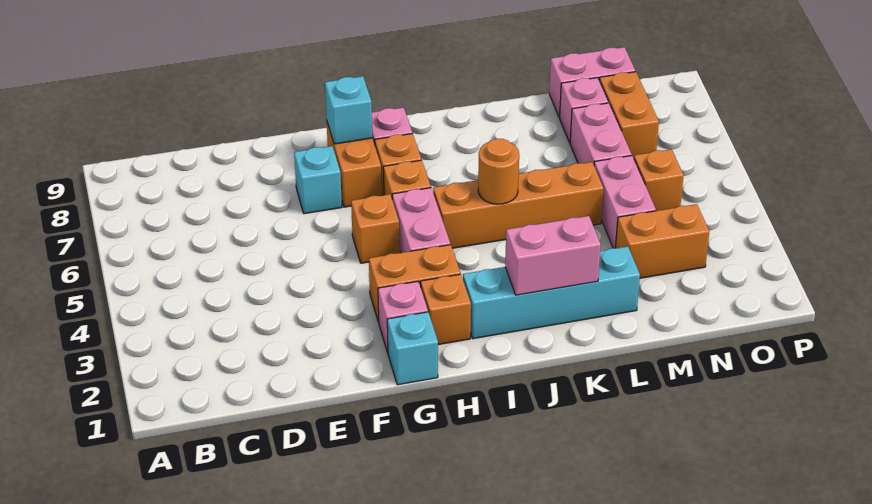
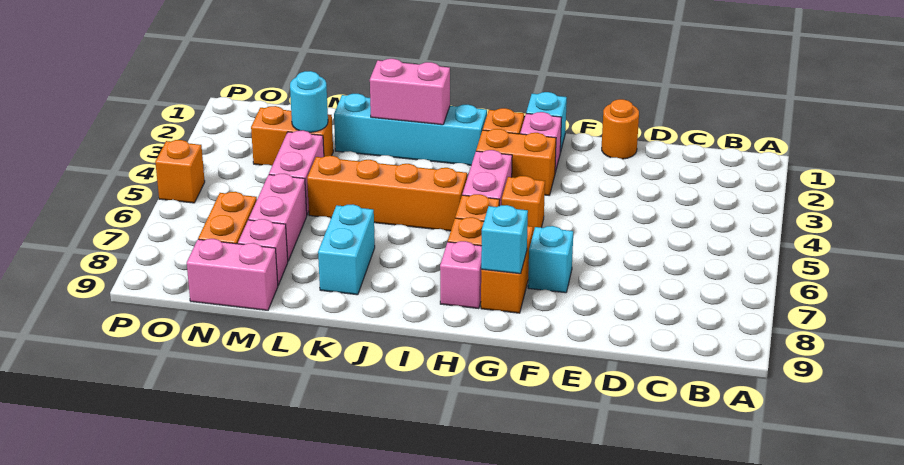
orange 1x1 round brick [478,139,519,204] -> orange 1x1 round brick moved to [602,99,639,159]
none -> cyan 1x2 brick [318,204,375,295]
none -> cyan 1x1 round brick [290,71,328,132]
orange 1x1 brick [634,149,684,211] -> orange 1x1 brick moved to [155,140,205,203]

